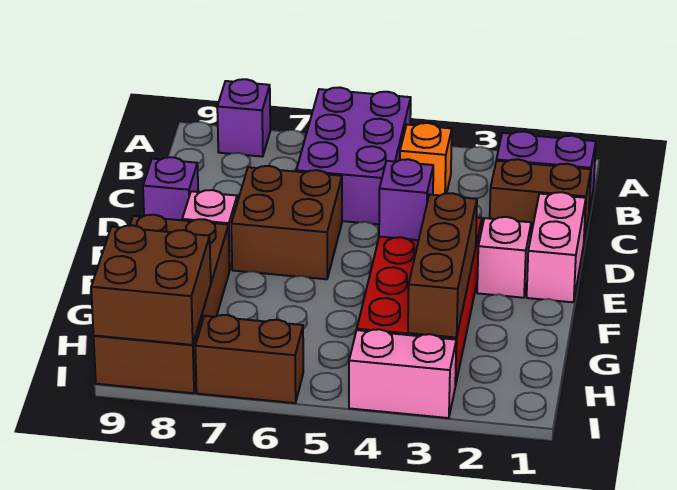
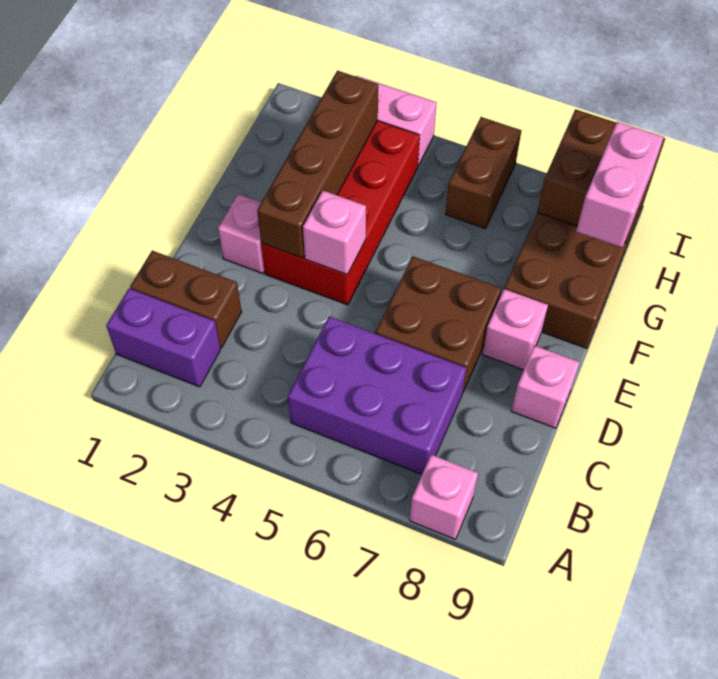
purple 2x3 brick [296,87,411,224] -> purple 2x3 brick turned to [288,317,466,474]
purple 1x1 brick [217,79,270,157] -> pink 1x1 brick [410,455,478,539]
orange 1x1 brick [400,123,452,195] -> none
pink 1x2 brick [527,192,586,302] -> pink 1x2 brick moved to [576,122,664,248]
purple 1x1 brick [143,157,198,220] -> pink 1x1 brick [512,345,580,428]
purple 1x1 brick [379,159,433,240] -> pink 1x1 brick [303,191,366,275]
brown 1x3 brick [408,193,477,338] -> brown 1x4 brick [257,71,378,258]
brown 1x2 brick [195,315,303,403] -> brown 1x2 brick turned to [445,117,521,229]

